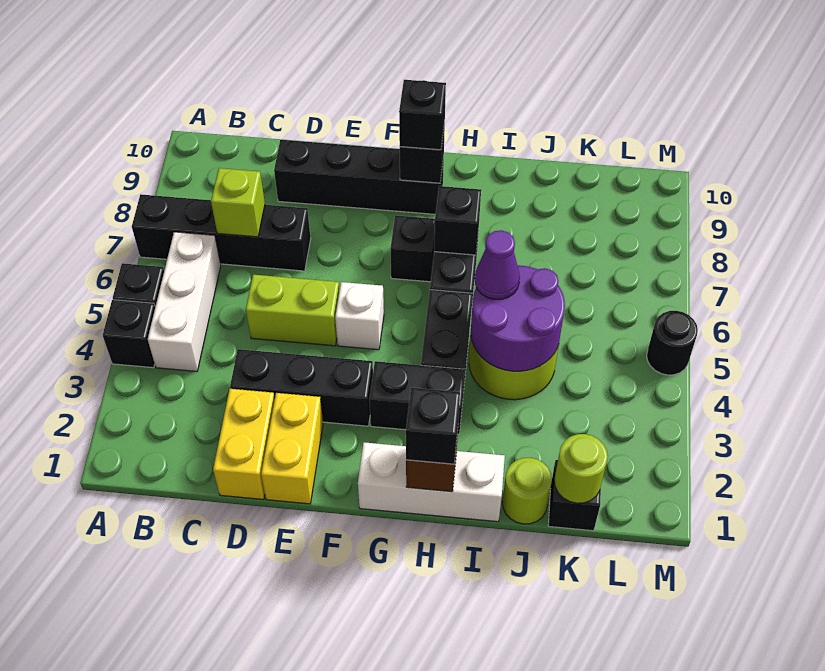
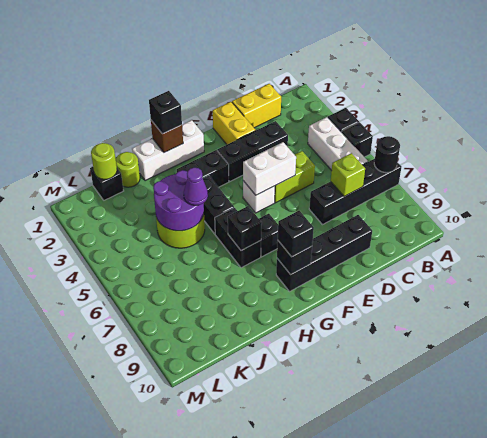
yellow 1x2 brick [213,389,275,500] -> yellow 1x2 brick turned to [232,84,281,128]
none -> white 1x2 brick [243,142,296,195]
black 1x1 round brick [647,311,698,375] -> black 1x1 round brick moved to [374,136,400,173]

